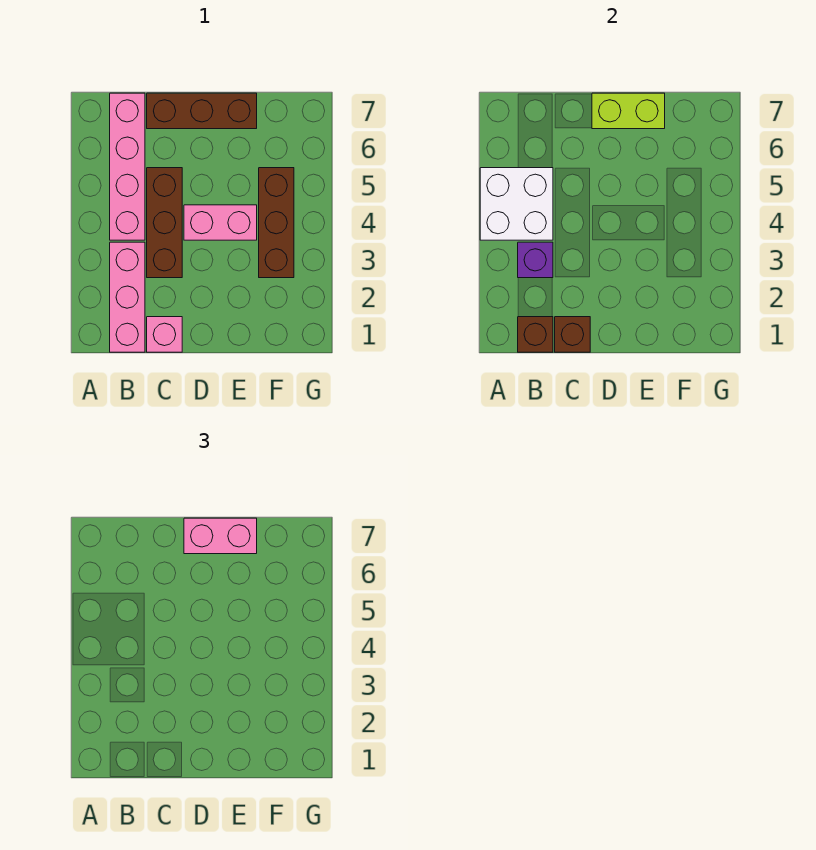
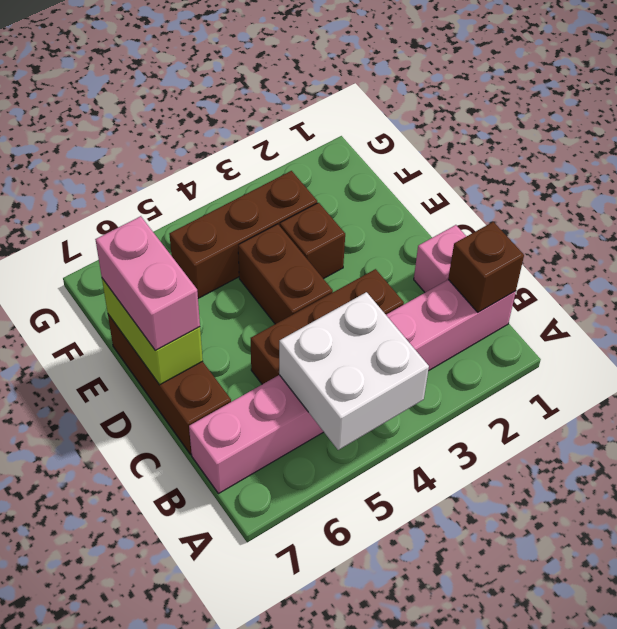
purple 1x1 brick [518,242,553,278] -> none
brown 1x1 brick [555,317,590,352] -> brown 1x1 brick moved to [280,203,345,279]
pink 1x2 brick [184,205,257,240] -> brown 1x2 brick [238,224,333,324]

